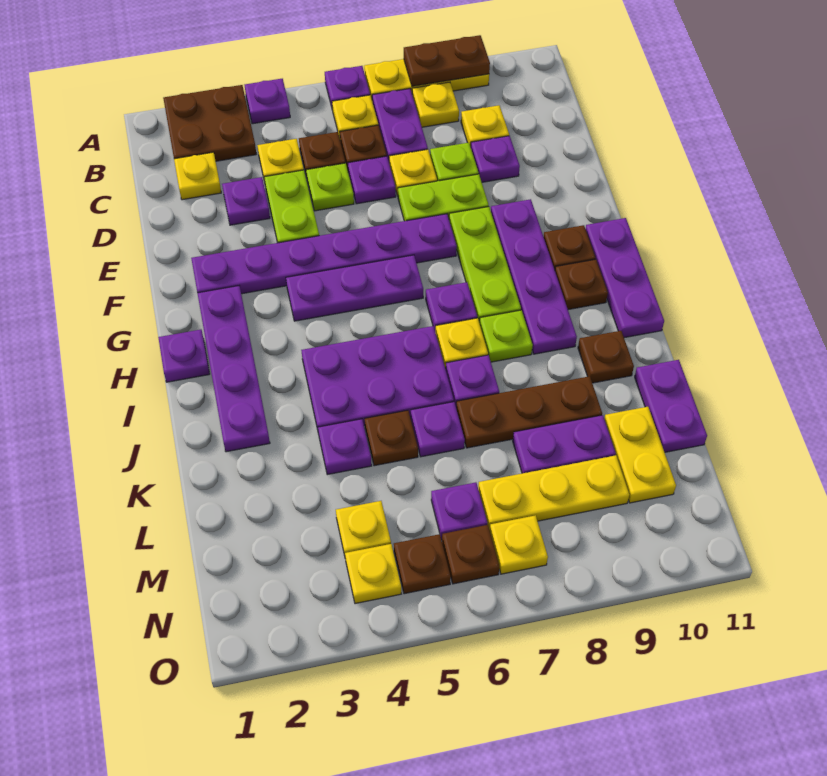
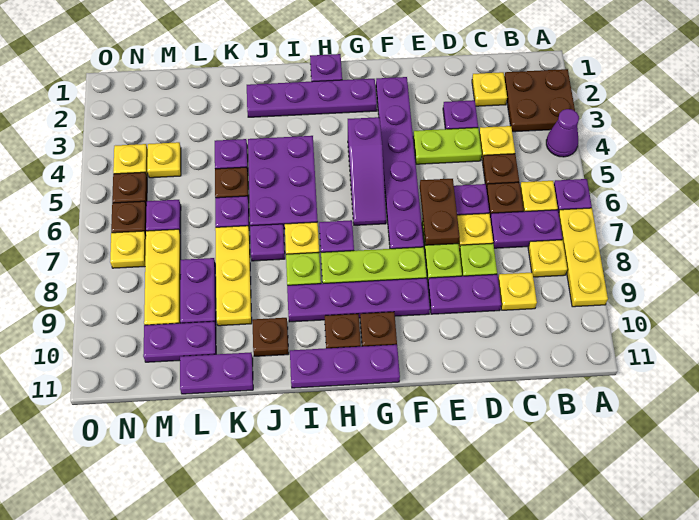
purple 1x1 plate [245,79,290,124] -> purple 1x1 cone [546,109,579,157]
brown 1x2 plate [404,35,490,86] -> brown 1x2 plate moved to [420,179,460,245]
lime 1x1 plate [306,163,354,211] -> none
purple 1x1 plate [471,136,520,182] -> purple 1x2 plate [428,274,501,314]
purple 1x3 plate [286,255,423,321] -> purple 1x3 slope [348,117,386,225]
brown 1x3 plate [456,376,602,448] -> yellow 1x3 plate [215,226,252,326]
yellow 1x2 plate [604,407,676,503] -> purple 1x2 plate [143,321,216,362]

